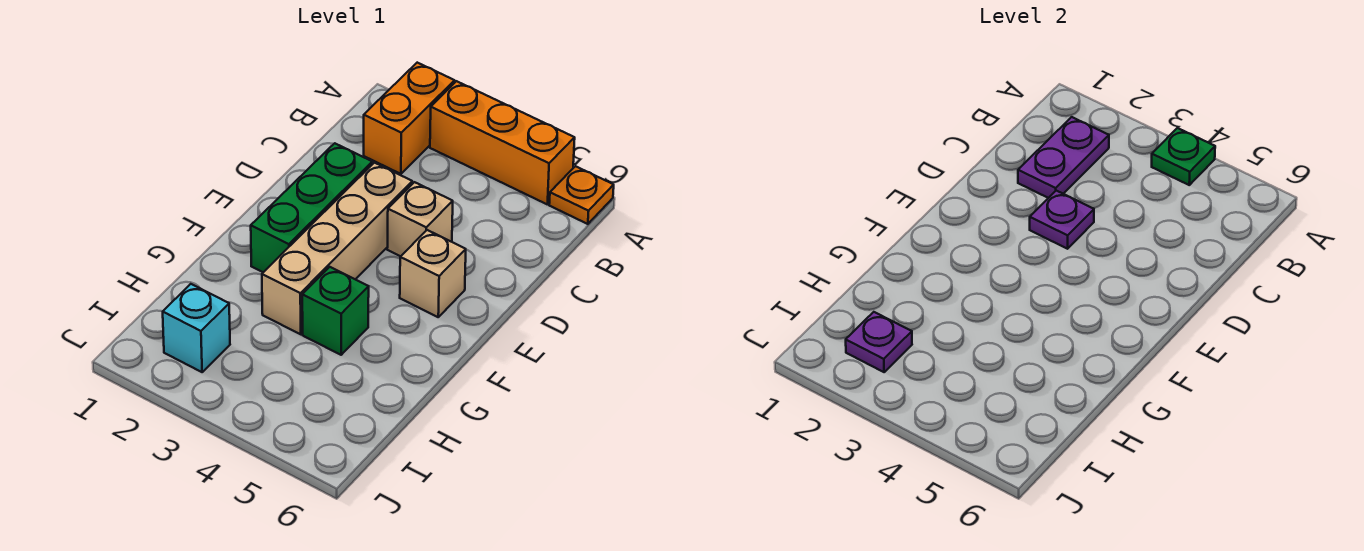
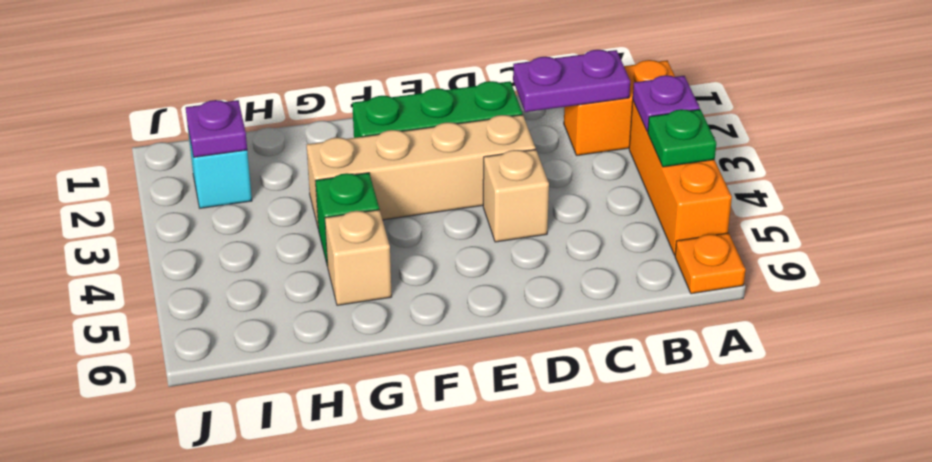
purple 1x1 plate [1030,191,1094,249] -> purple 1x1 plate moved to [633,75,700,132]
tan 1x1 brick [400,230,466,317] -> tan 1x1 brick moved to [325,210,392,305]

